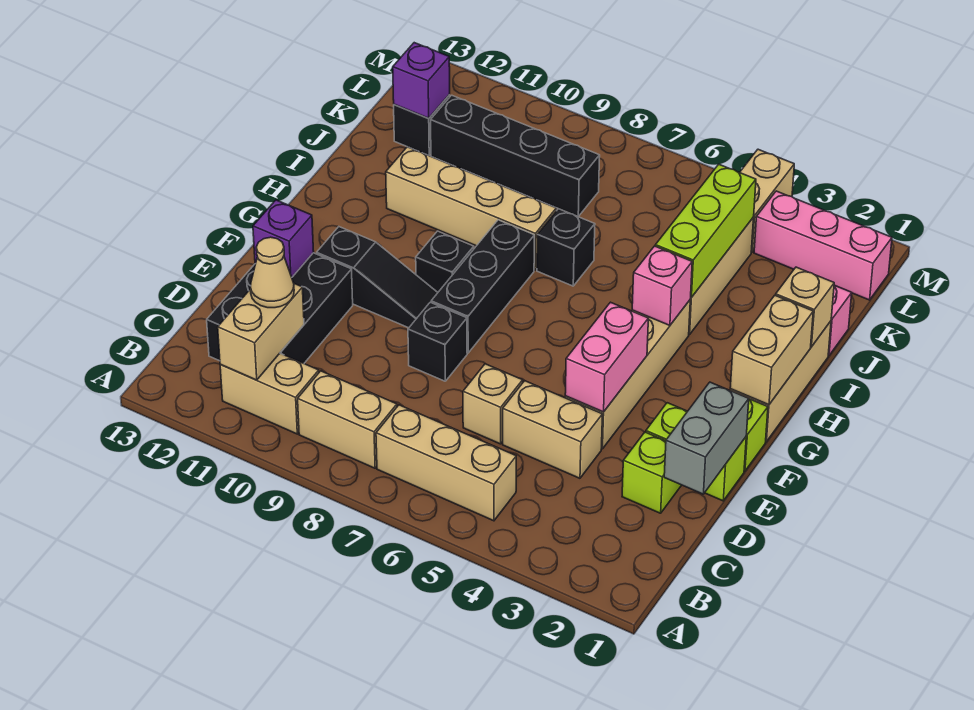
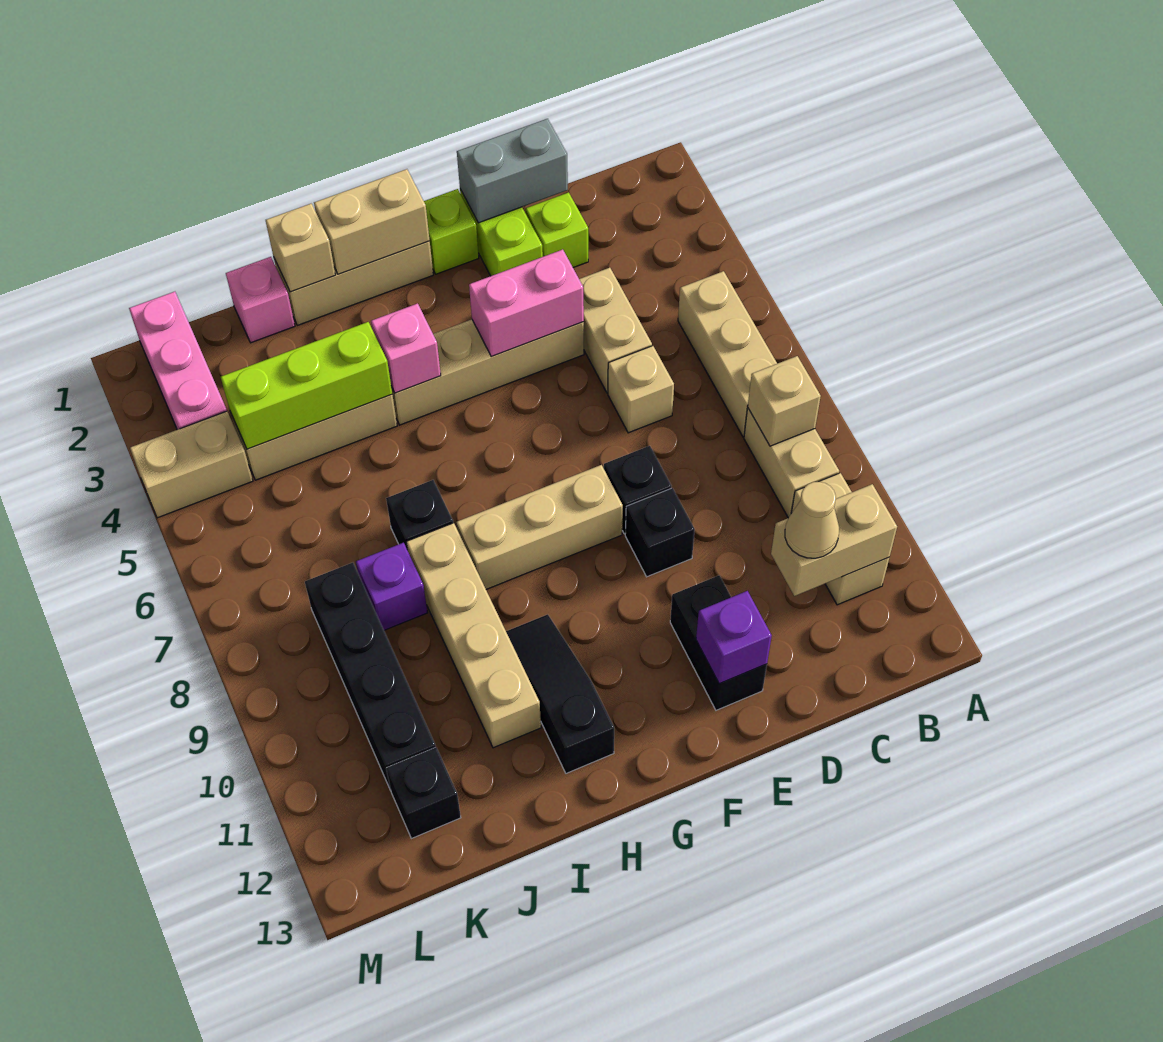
none -> tan 1x1 brick [748,356,821,446]
black 2x3 brick [207,253,353,363] -> black 1x2 brick [670,576,767,710]
black 1x3 brick [431,220,534,353] -> tan 1x3 brick [456,465,623,589]
black 1x3 slope [317,227,438,328] -> black 1x3 slope moved to [506,614,614,773]
black 1x1 brick [416,231,474,292] -> black 1x1 brick moved to [625,488,695,577]
purple 1x1 brick [393,43,450,118] -> purple 1x1 brick moved to [356,543,428,630]

